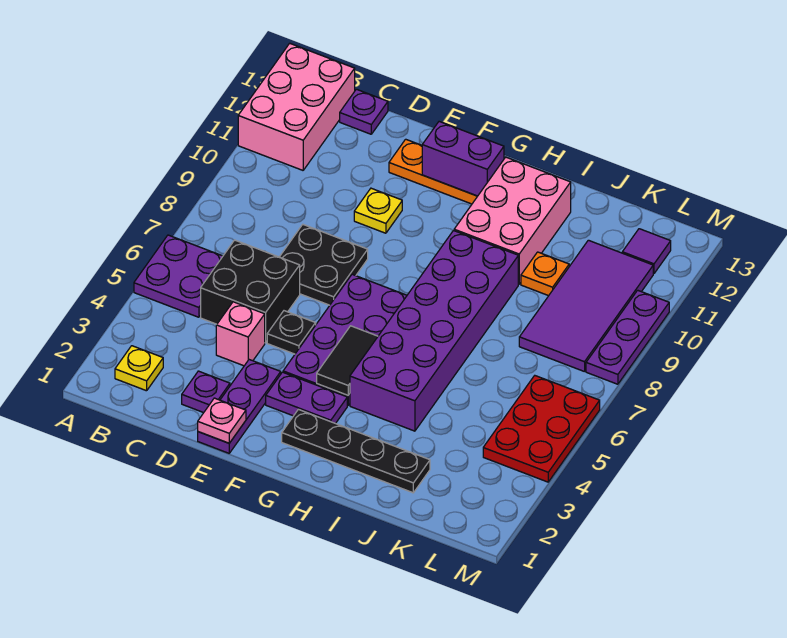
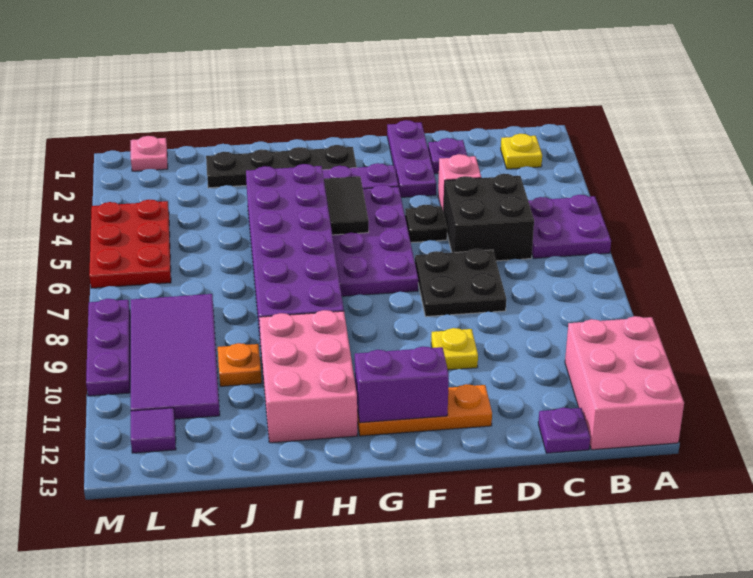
pink 1x1 plate [198,398,246,443] -> pink 1x1 plate moved to [131,136,168,171]

